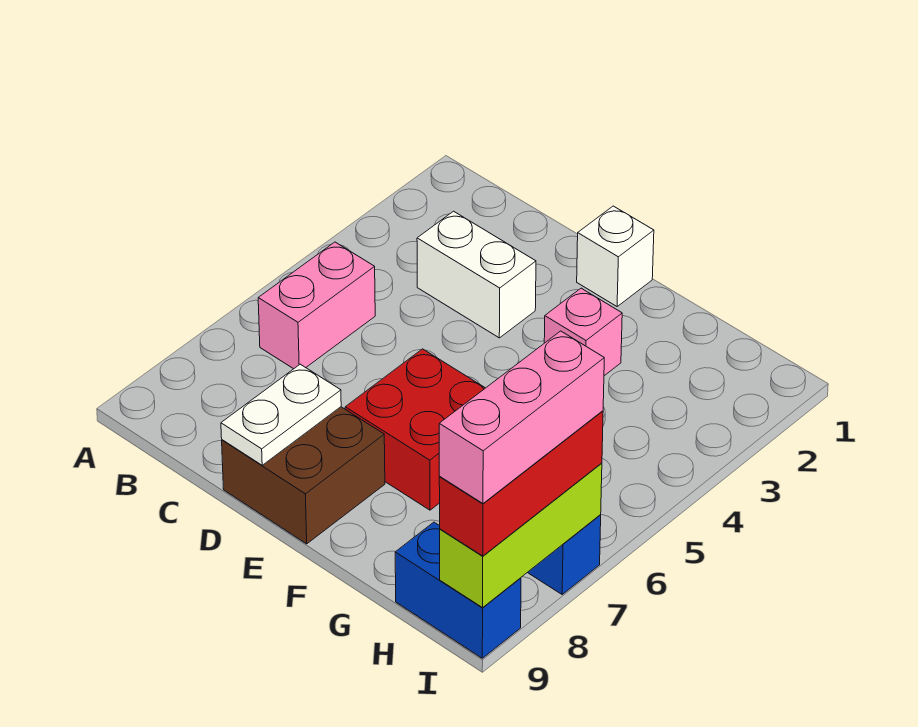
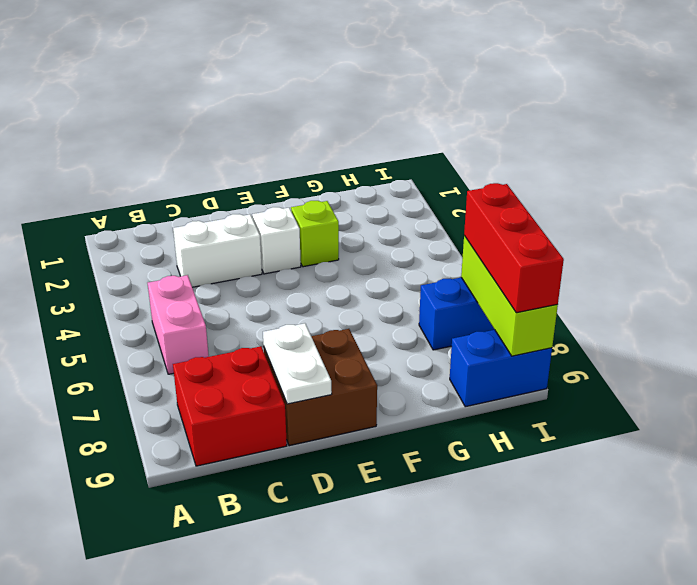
white 1x1 brick [577,206,654,306] -> white 1x1 brick moved to [252,207,301,274]
red 2x2 brick [345,349,485,510] -> red 2x2 brick moved to [173,346,287,466]
pink 1x1 brick [544,288,622,376] -> lime 1x1 brick [291,201,339,267]
pink 1x3 brick [439,331,604,503] -> none

